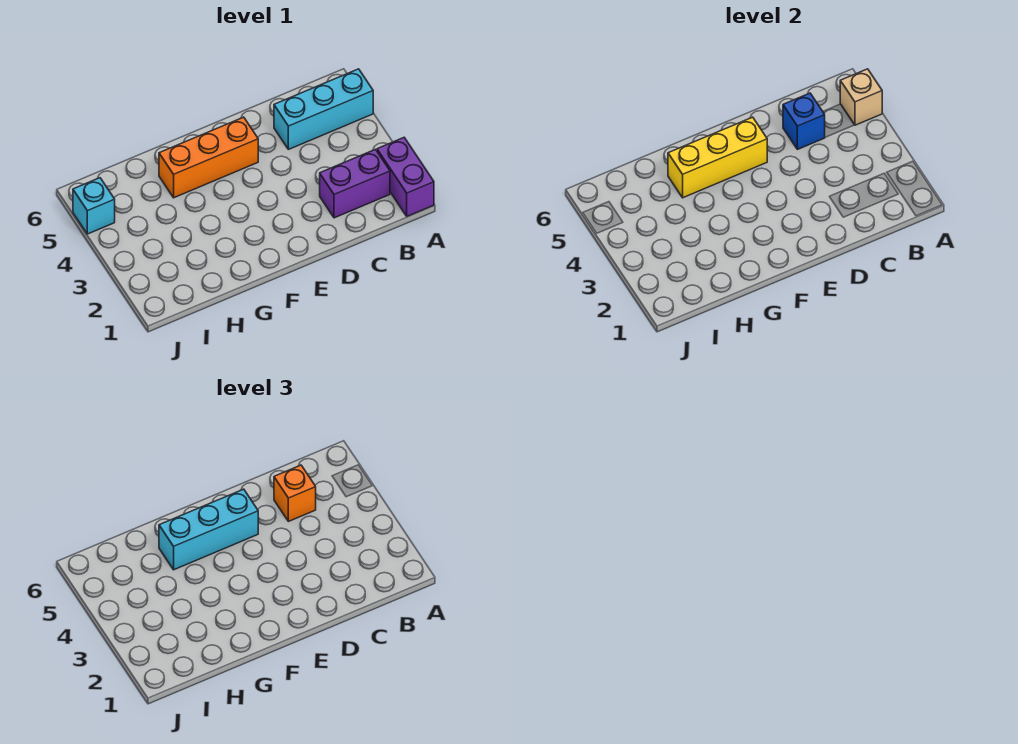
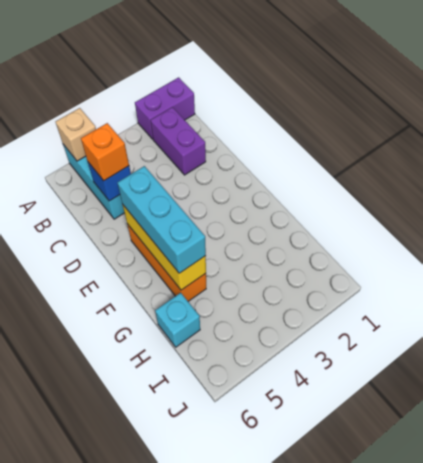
cyan 1x1 brick [73,178,115,234] -> cyan 1x1 brick moved to [155,293,200,347]

